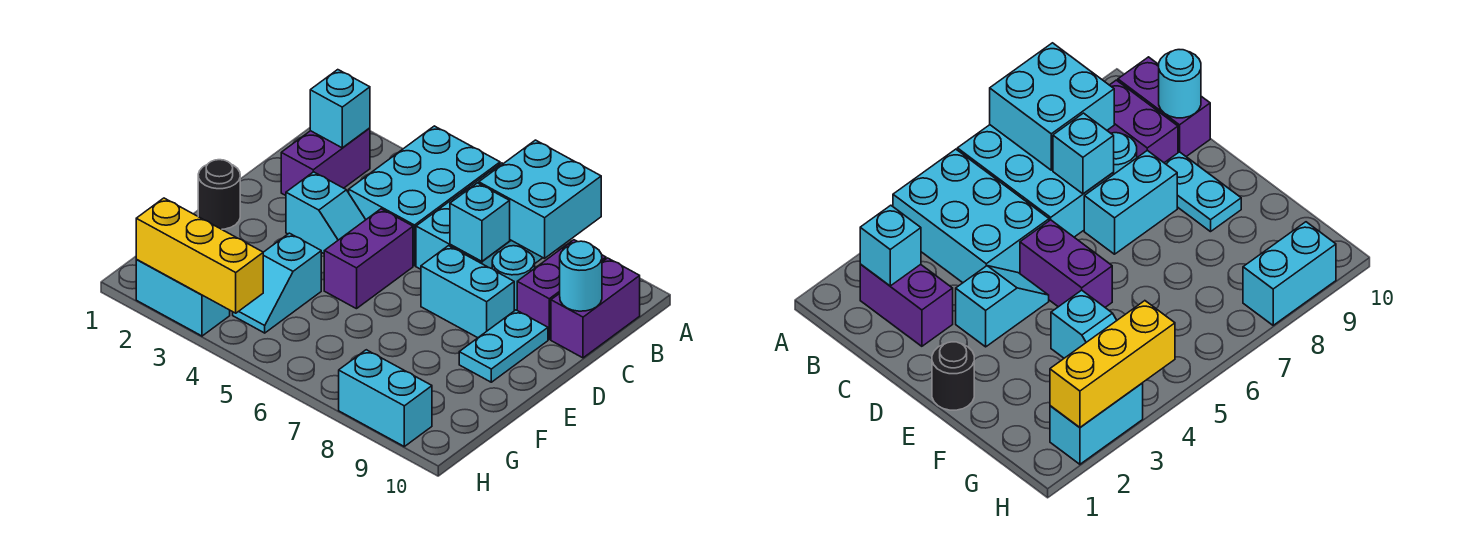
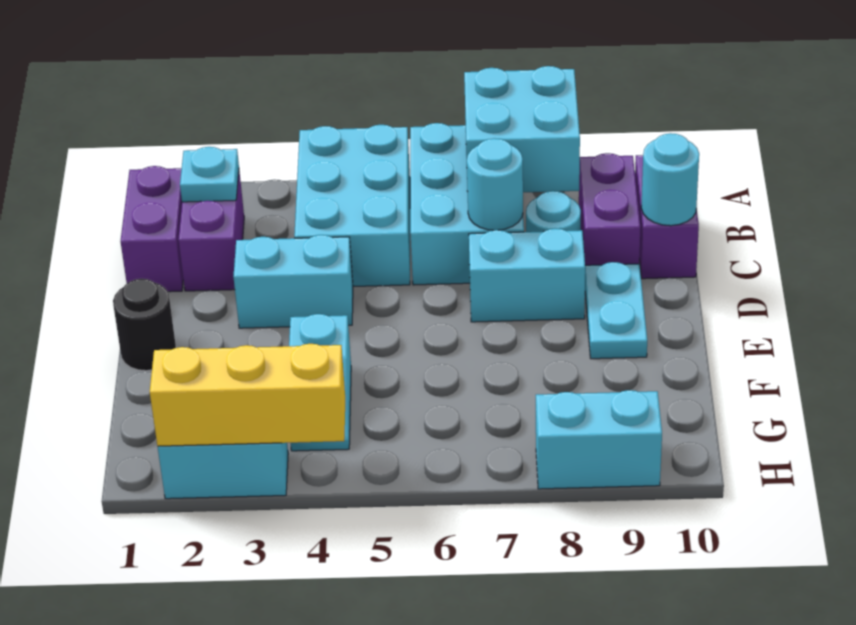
cyan 1x1 brick [310,70,370,148] -> cyan 1x1 plate [180,147,239,202]
cyan 1x1 brick [450,183,510,262] -> cyan 1x1 round brick [467,138,523,230]
cyan 1x2 slope [286,172,366,254] -> cyan 1x2 brick [233,235,353,328]
purple 1x2 brick [324,209,413,309] -> purple 1x2 brick moved to [121,166,183,292]

